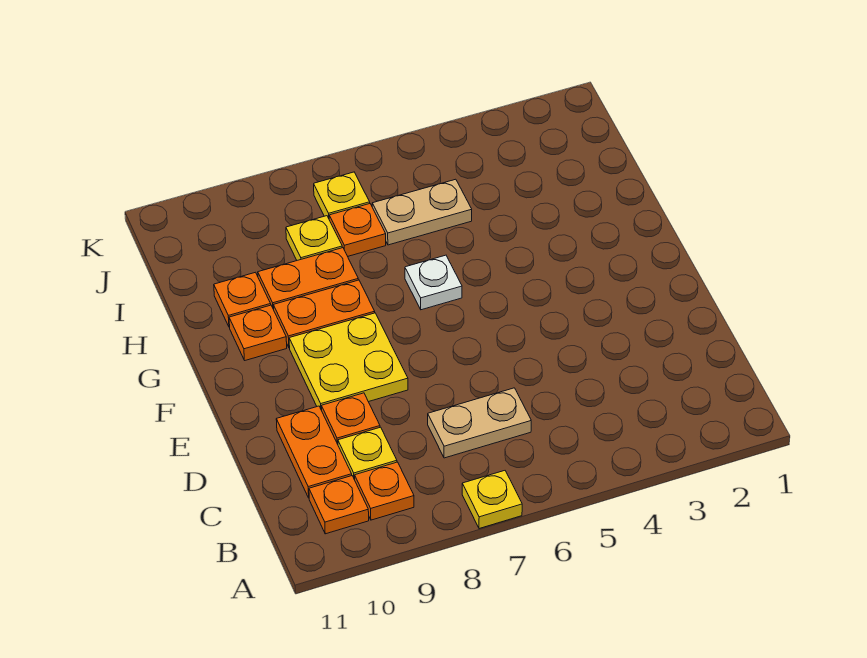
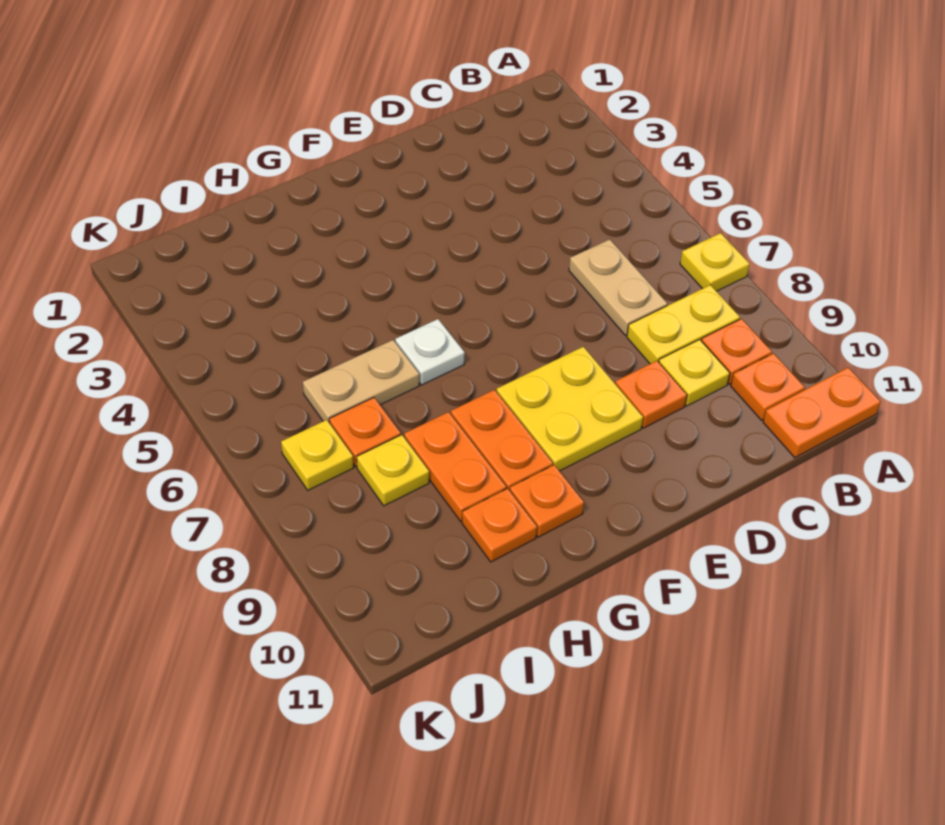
none -> yellow 1x2 plate [627,285,740,364]
orange 1x2 plate [276,406,352,498] -> orange 1x2 plate moved to [763,368,880,458]
tan 1x2 plate [372,179,472,245] -> tan 1x2 plate turned to [303,340,419,422]

